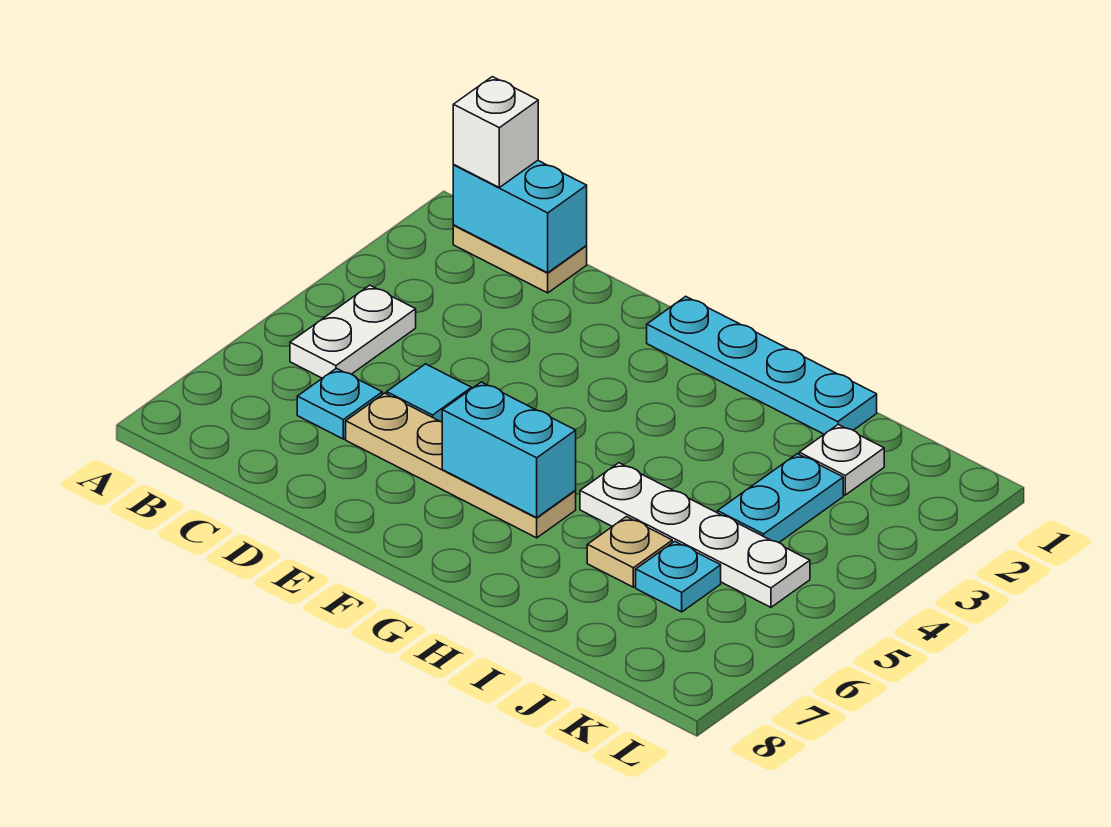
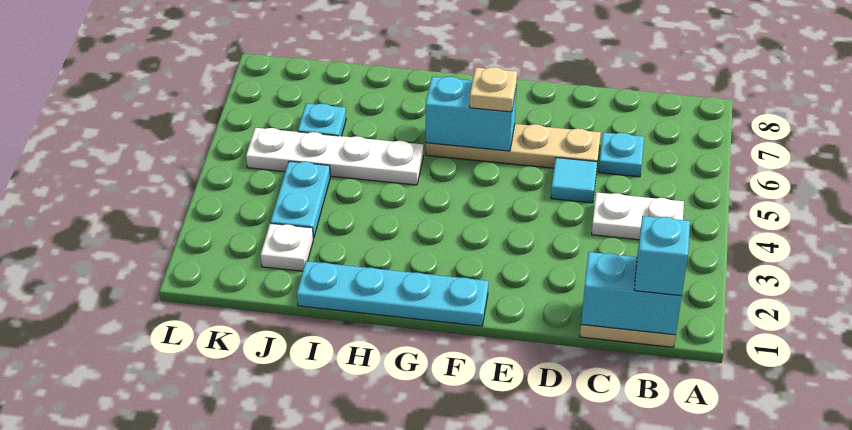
white 1x1 brick [453,77,538,187] -> cyan 1x1 brick [634,216,690,296]
white 1x2 plate [290,285,416,378] -> white 1x2 plate turned to [592,192,684,240]
tan 1x1 plate [587,517,672,587] -> tan 1x1 plate moved to [470,67,517,112]

